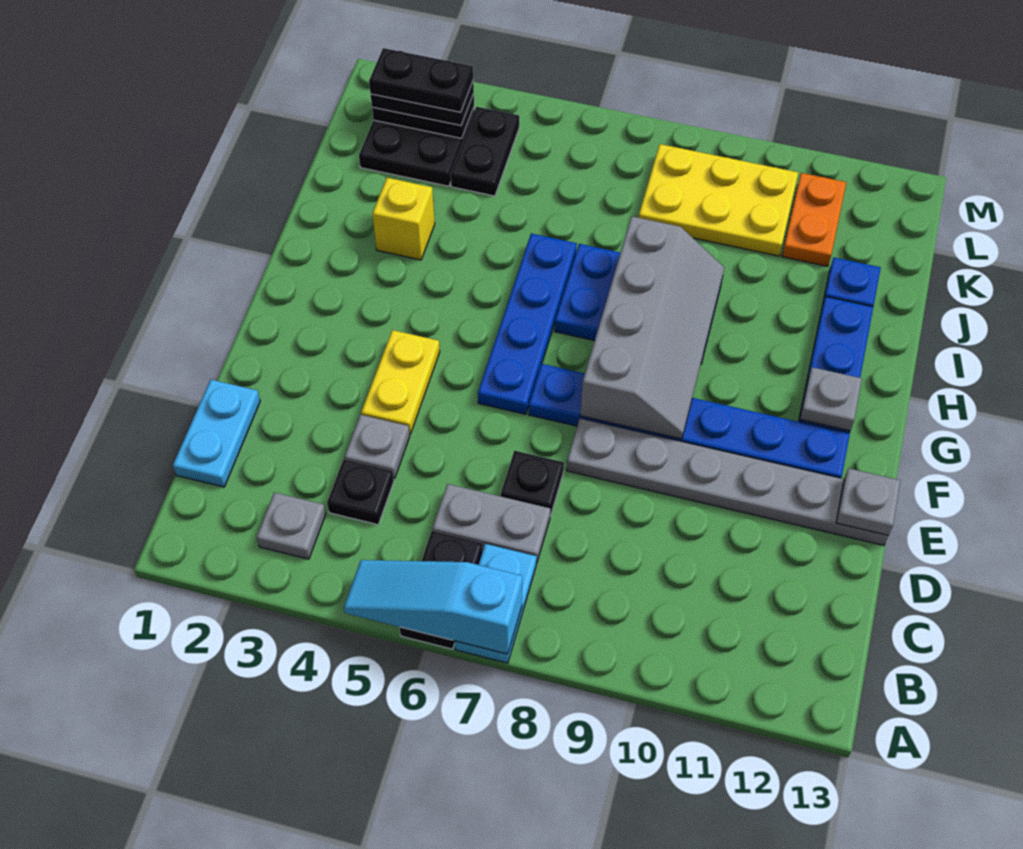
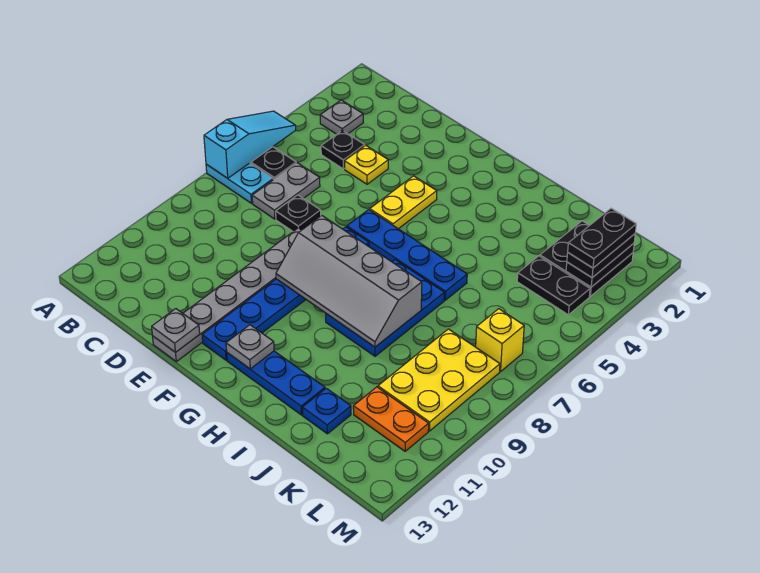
cyan 1x2 plate [173,380,260,487] -> none
grey 1x1 plate [344,415,410,479] -> yellow 1x1 plate [345,145,388,184]
yellow 1x2 plate [361,330,440,434] -> yellow 1x2 plate turned to [370,176,437,229]
yellow 1x1 brick [372,178,435,260] -> yellow 1x1 brick moved to [476,309,524,372]

